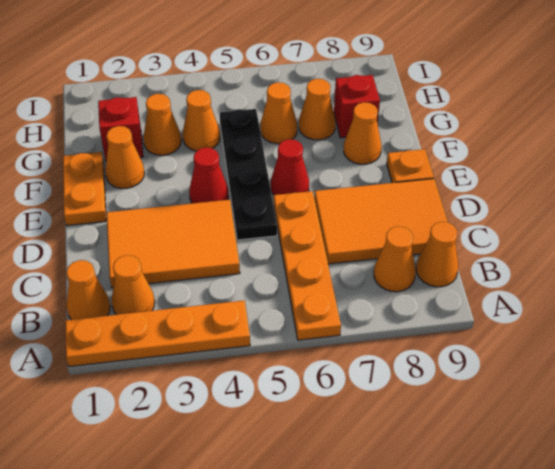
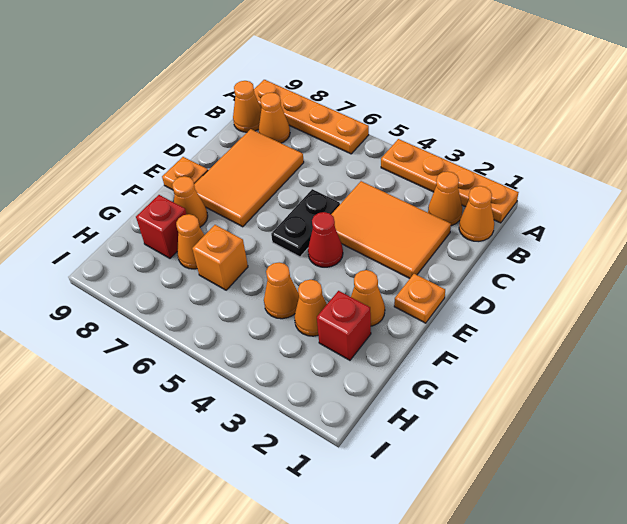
orange 1x4 plate [274,191,341,340] -> orange 1x4 plate turned to [254,80,369,154]
orange 2x3 tile [314,179,448,264] -> orange 2x3 tile turned to [194,129,304,227]
black 1x4 plate [220,109,277,240] -> black 1x2 plate [271,189,340,257]
orange 1x2 plate [63,152,106,225] -> orange 1x1 plate [394,274,445,323]
red 1x1 cone [271,139,309,195] -> none
orange 1x1 cone [260,82,297,144] -> orange 1x1 brick [192,225,248,290]

